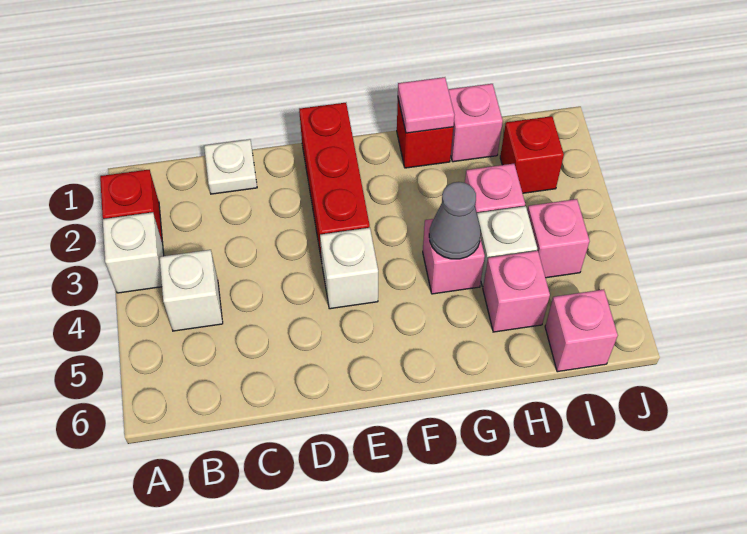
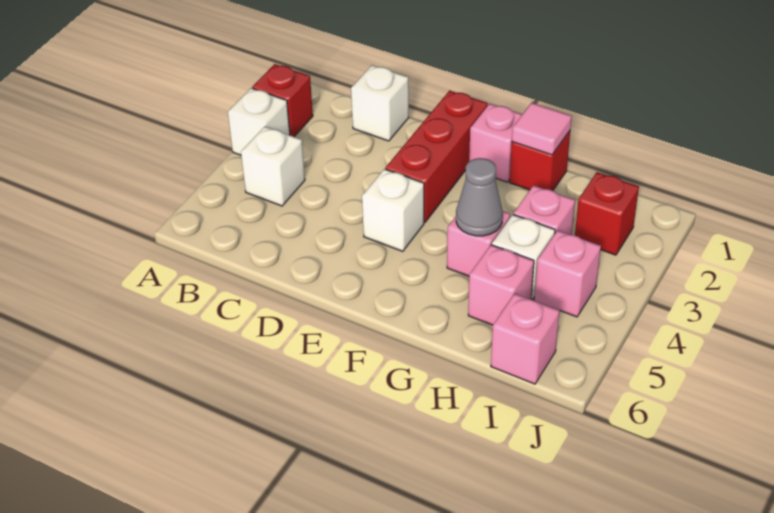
white 1x1 plate [204,139,257,194] -> white 1x1 brick [351,65,409,141]
pink 1x1 brick [448,84,503,162] -> pink 1x1 brick moved to [469,104,522,182]

